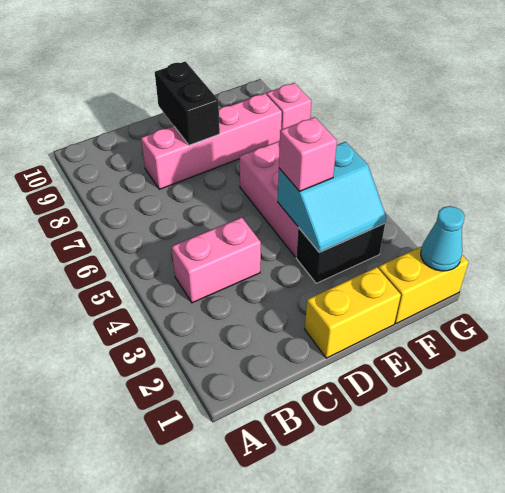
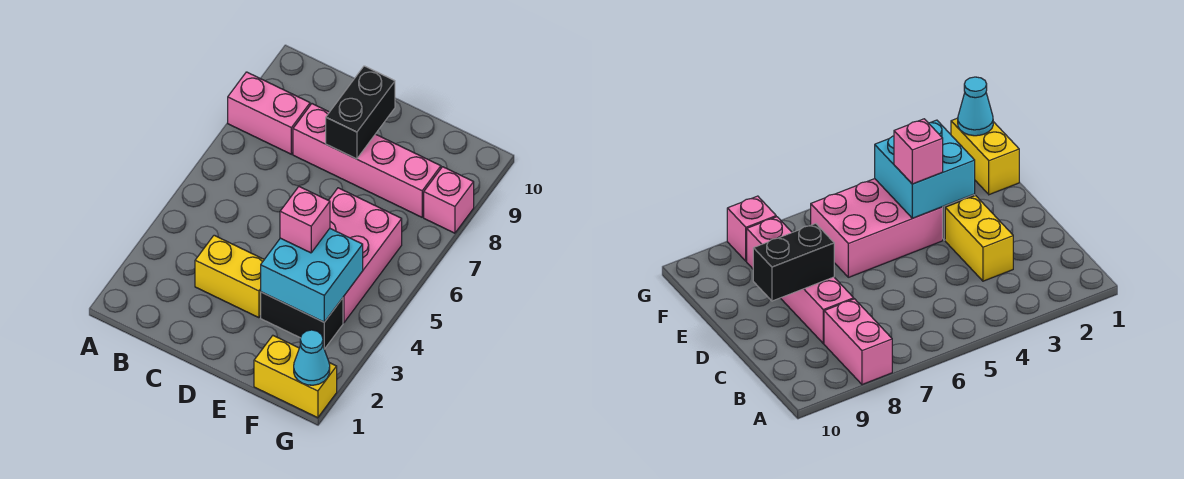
pink 1x2 brick [172,217,261,303] -> pink 1x2 brick moved to [228,72,310,154]
yellow 1x2 brick [305,267,401,358] -> yellow 1x2 brick moved to [195,235,264,318]
cyan 2x2 slope [278,142,386,252] -> cyan 2x2 brick [261,229,363,322]

